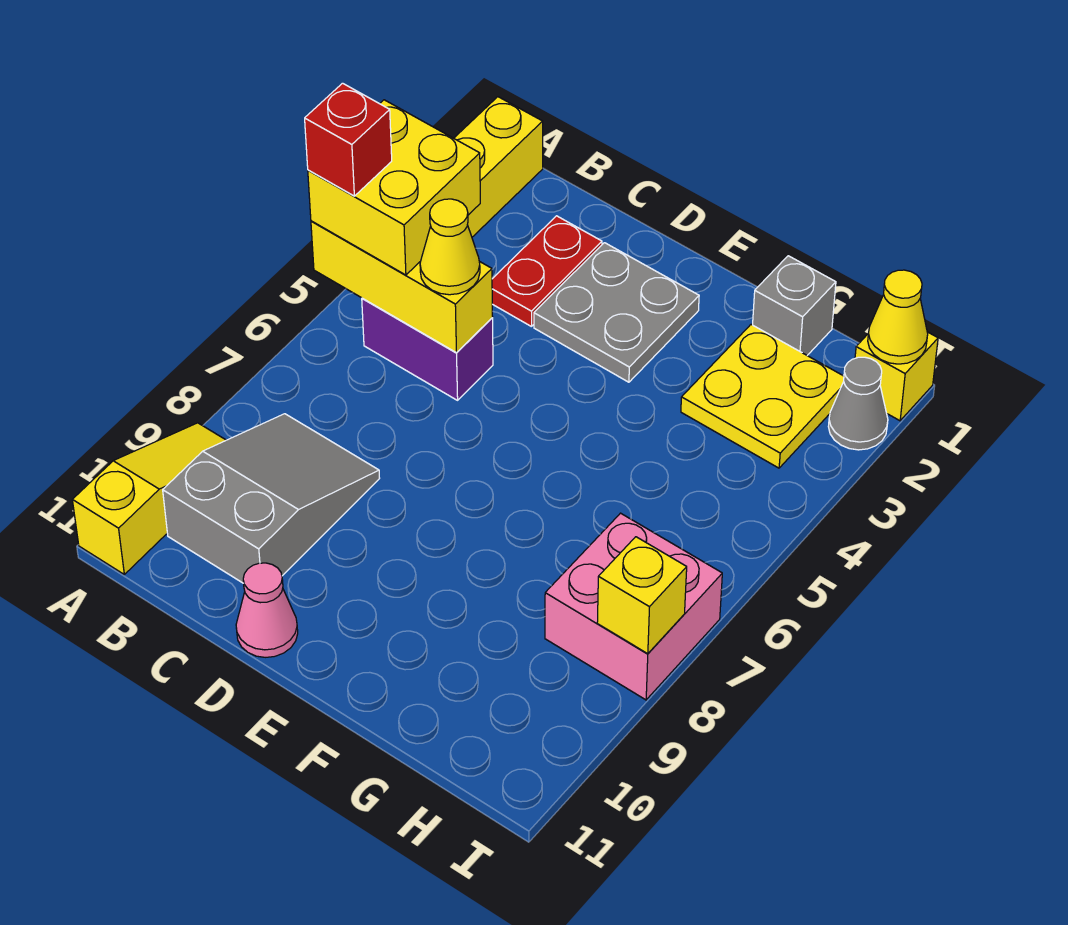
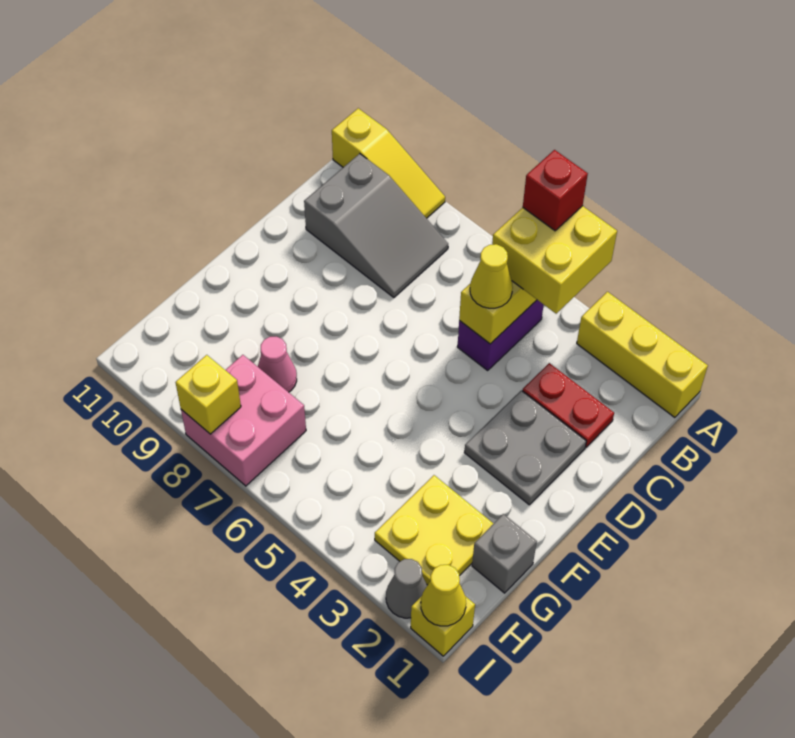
pink 1x1 cone [236,563,298,657] -> pink 1x1 cone moved to [258,337,297,392]

